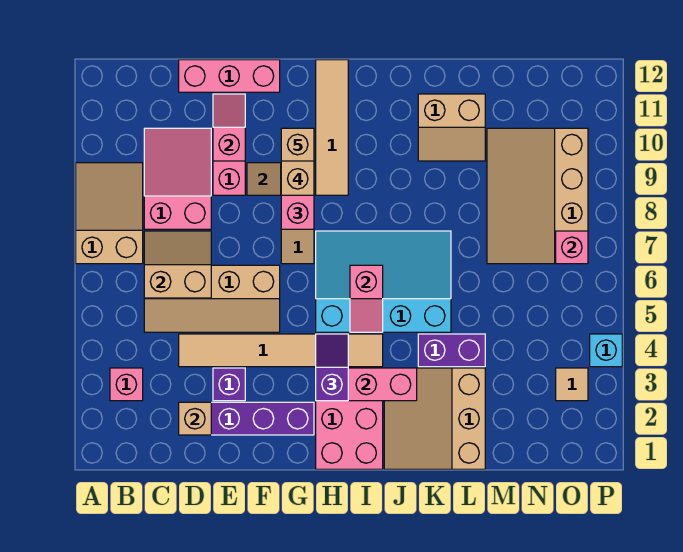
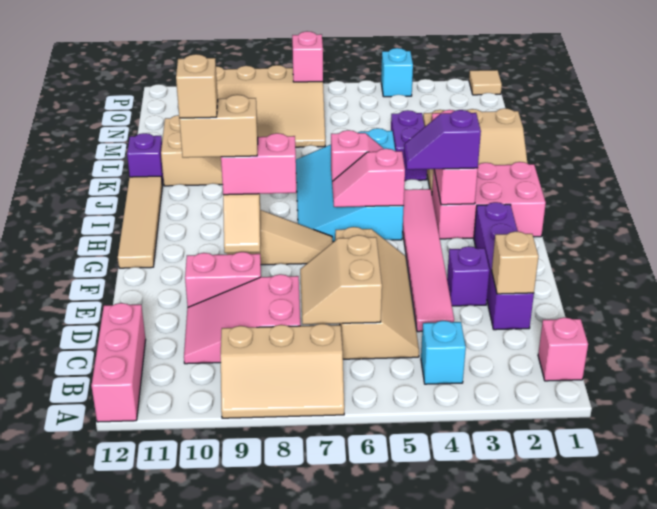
tan 2x3 slope [76,163,143,264] -> tan 2x3 slope turned to [221,324,344,418]
pink 1x1 brick [110,368,143,401] -> pink 1x1 brick moved to [538,317,588,381]
none -> cyan 1x1 brick [421,321,466,384]
tan 1x6 tile [179,334,383,367] -> pink 1x6 tile [403,189,454,332]
pink 1x3 brick [179,60,280,92] -> pink 1x3 brick moved to [92,303,146,422]
pink 1x2 slope [213,94,245,161] -> pink 1x2 slope moved to [332,149,405,207]
tan 1x4 tile [316,60,348,195] -> tan 1x4 tile turned to [118,176,162,268]
none -> purple 1x1 brick [127,133,163,185]
tan 1x1 tile [556,368,588,401] -> tan 1x1 tile moved to [469,70,502,95]

